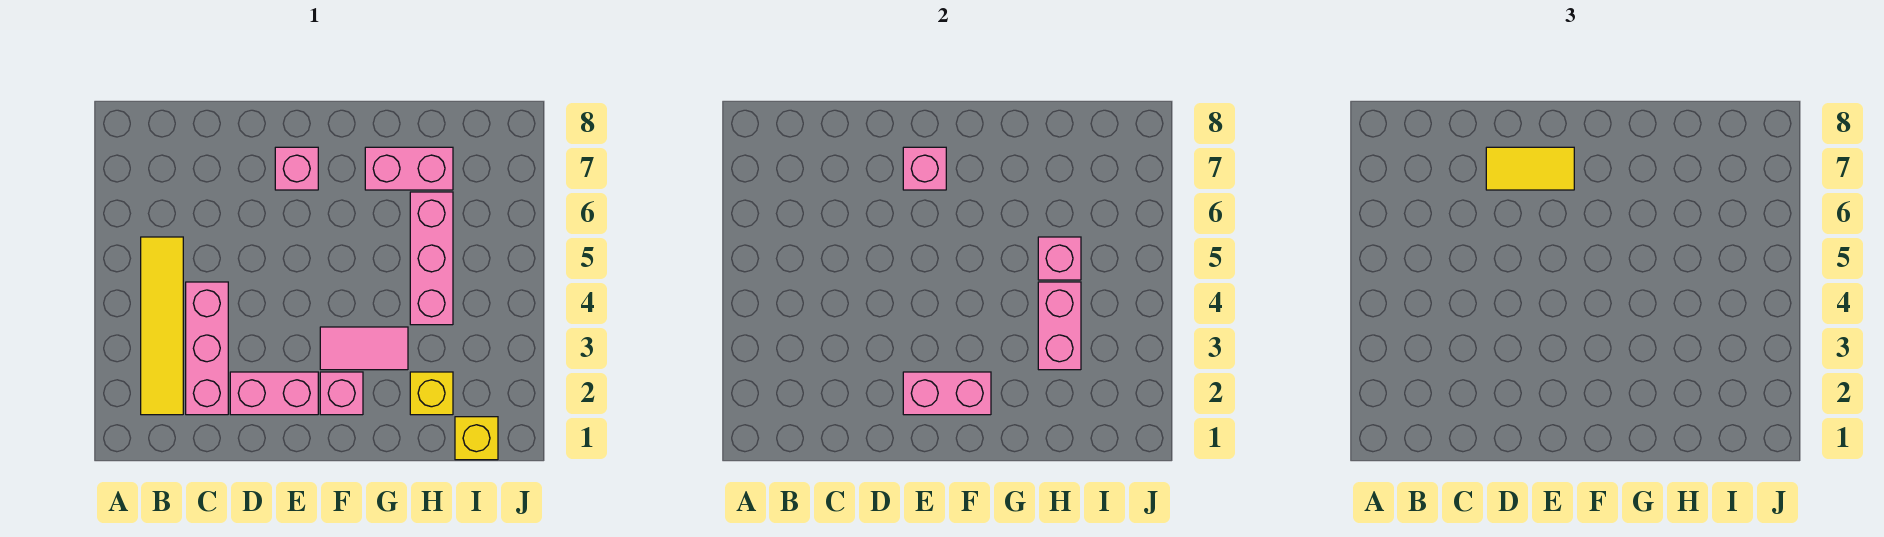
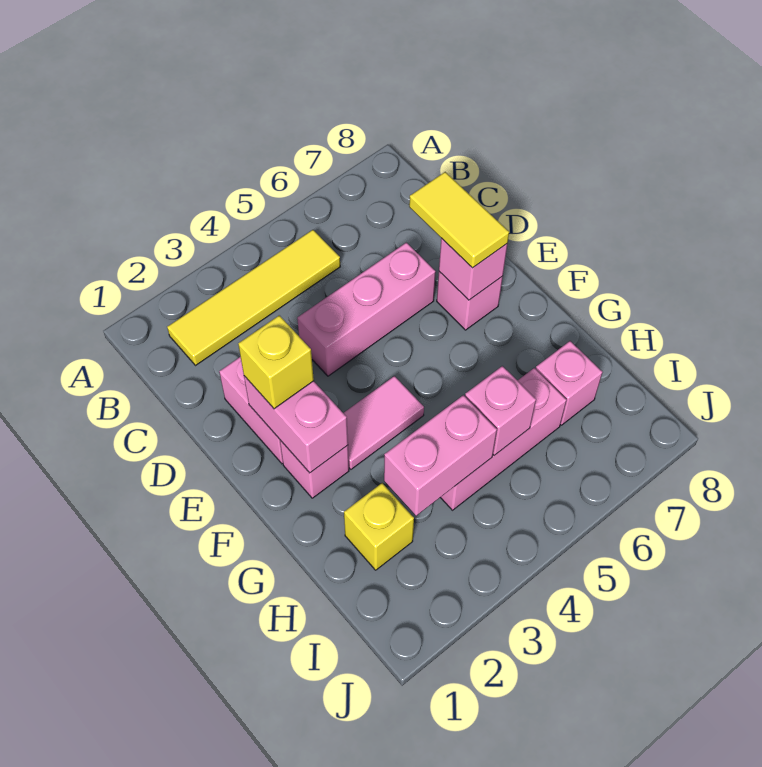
pink 1x3 brick [186,282,228,415] -> pink 1x3 brick moved to [297,242,436,376]
pink 1x2 tile [320,327,408,370] -> pink 1x2 tile turned to [344,376,424,469]
pink 1x2 brick [365,147,453,190] -> pink 1x1 brick [536,341,603,425]
yellow 1x1 brick [455,417,498,460] -> yellow 1x1 brick moved to [238,315,314,409]

